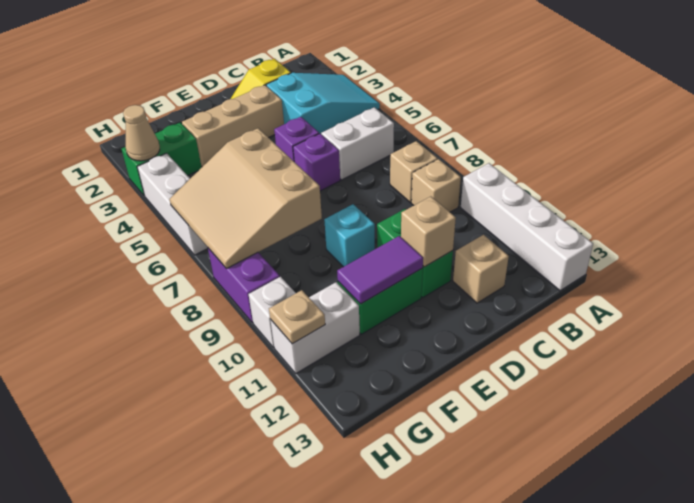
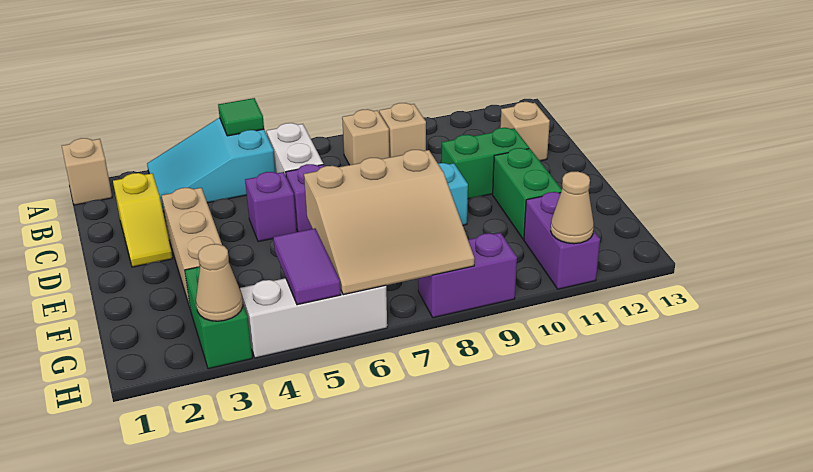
cyan 2x3 slope [266,73,380,134] -> cyan 2x3 slope turned to [147,118,276,211]
none -> green 1x1 tile [218,98,264,136]
white 1x4 brick [461,163,593,291] -> none
tan 1x1 brick [401,196,456,267] -> tan 1x1 brick moved to [62,138,112,205]
purple 1x2 tile [337,236,423,304] -> purple 1x2 tile moved to [273,228,341,305]
white 1x2 brick [270,282,360,373] -> purple 1x2 brick [524,192,600,289]
white 1x1 brick [249,277,296,348] -> none
tan 1x1 plate [269,290,325,344] -> tan 1x1 cone [551,171,594,244]

